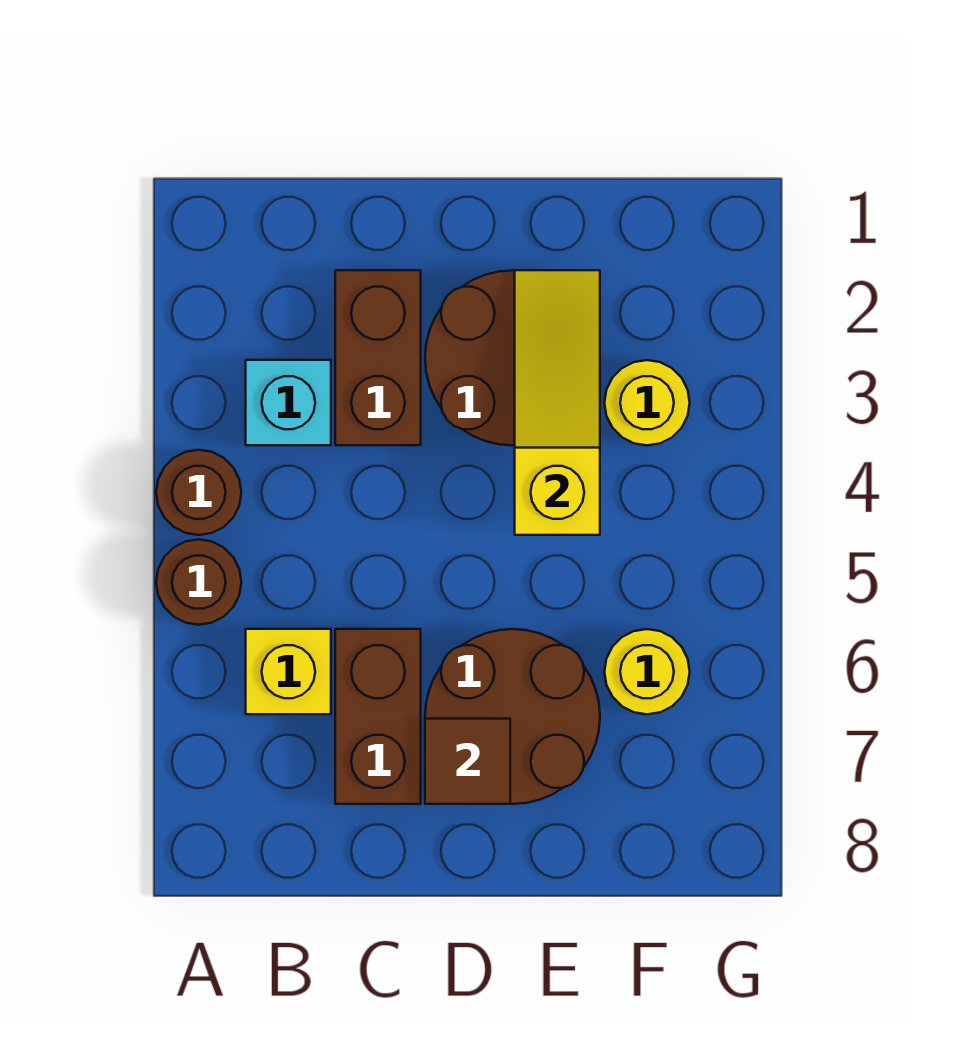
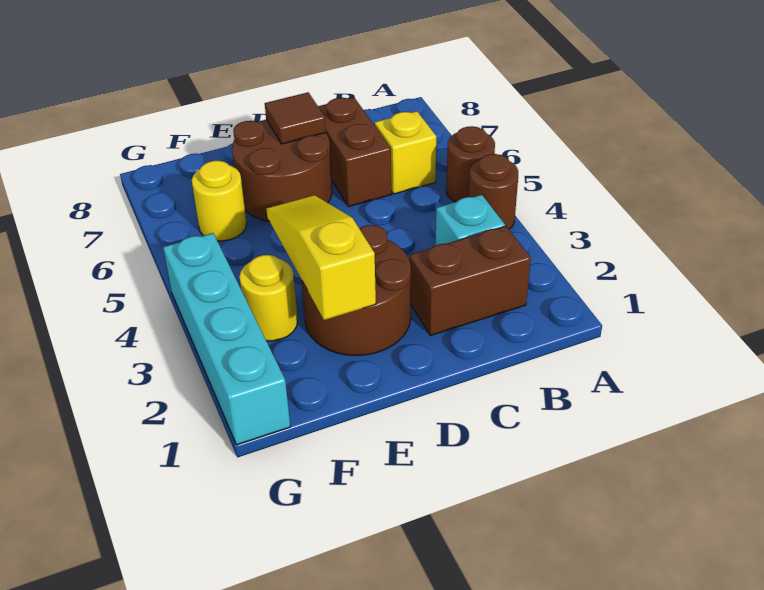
brown 1x2 brick [335,270,421,445] -> brown 1x2 brick turned to [409,226,531,335]
yellow 1x3 slope [515,270,600,535] -> yellow 1x3 slope turned to [267,195,376,320]
none -> cyan 1x4 brick [163,233,290,445]

